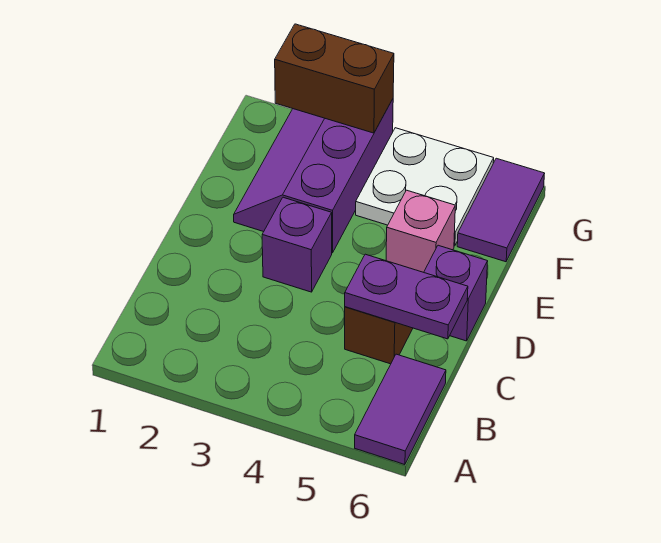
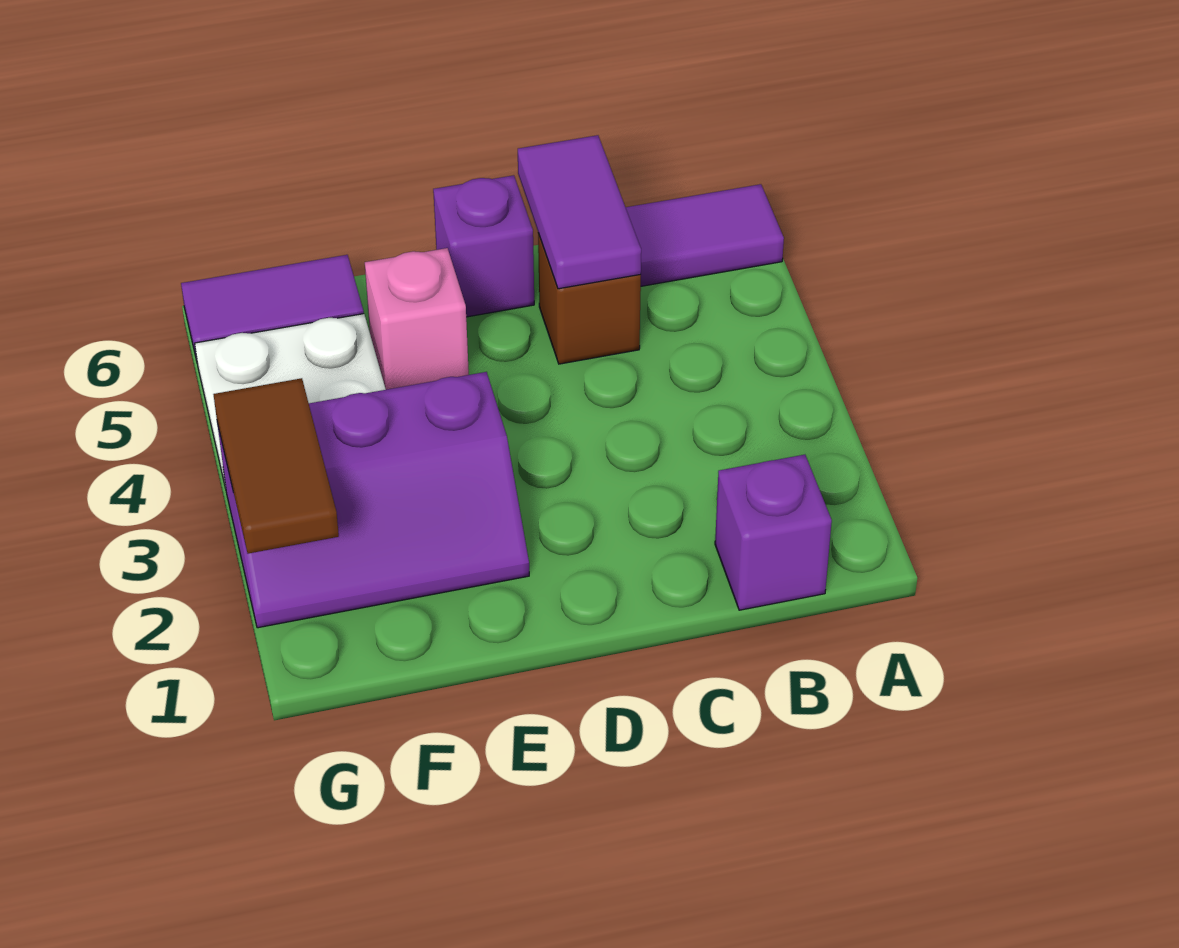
purple 1x2 plate [345,254,468,339] -> purple 1x2 tile [518,135,641,289]
purple 1x1 brick [262,197,332,292] -> purple 1x1 brick moved to [715,455,832,610]
brown 1x2 brick [275,24,394,133] -> brown 1x2 tile [213,378,339,554]

